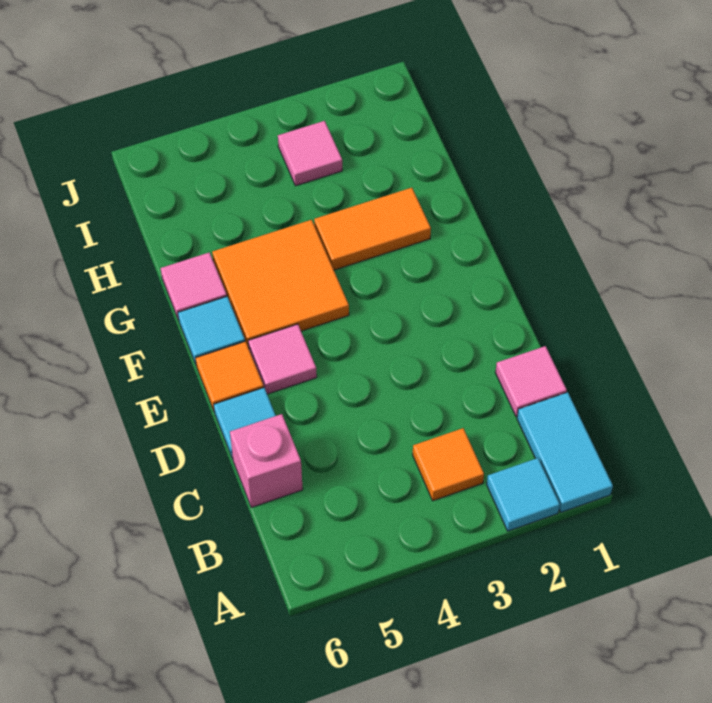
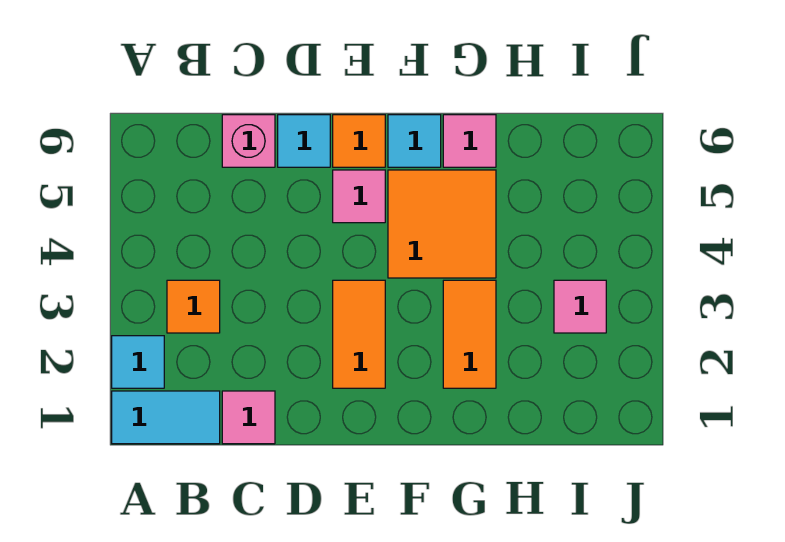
none -> orange 1x2 tile [333,280,385,388]

